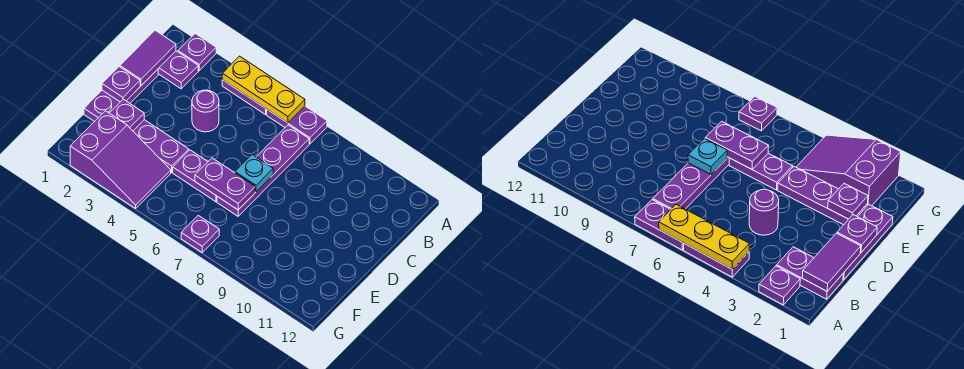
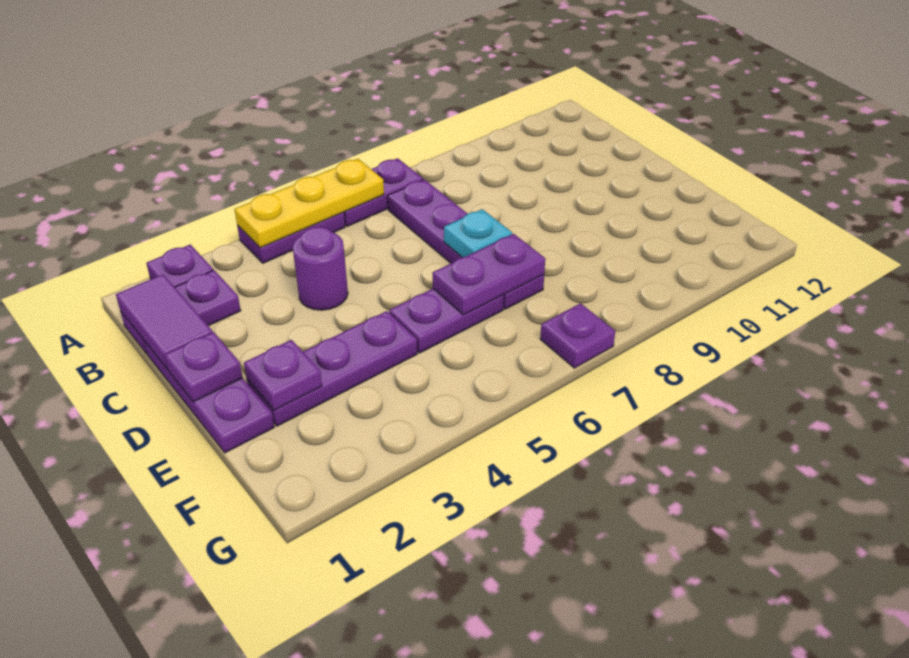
purple 2x3 slope [70,111,171,208] -> none

